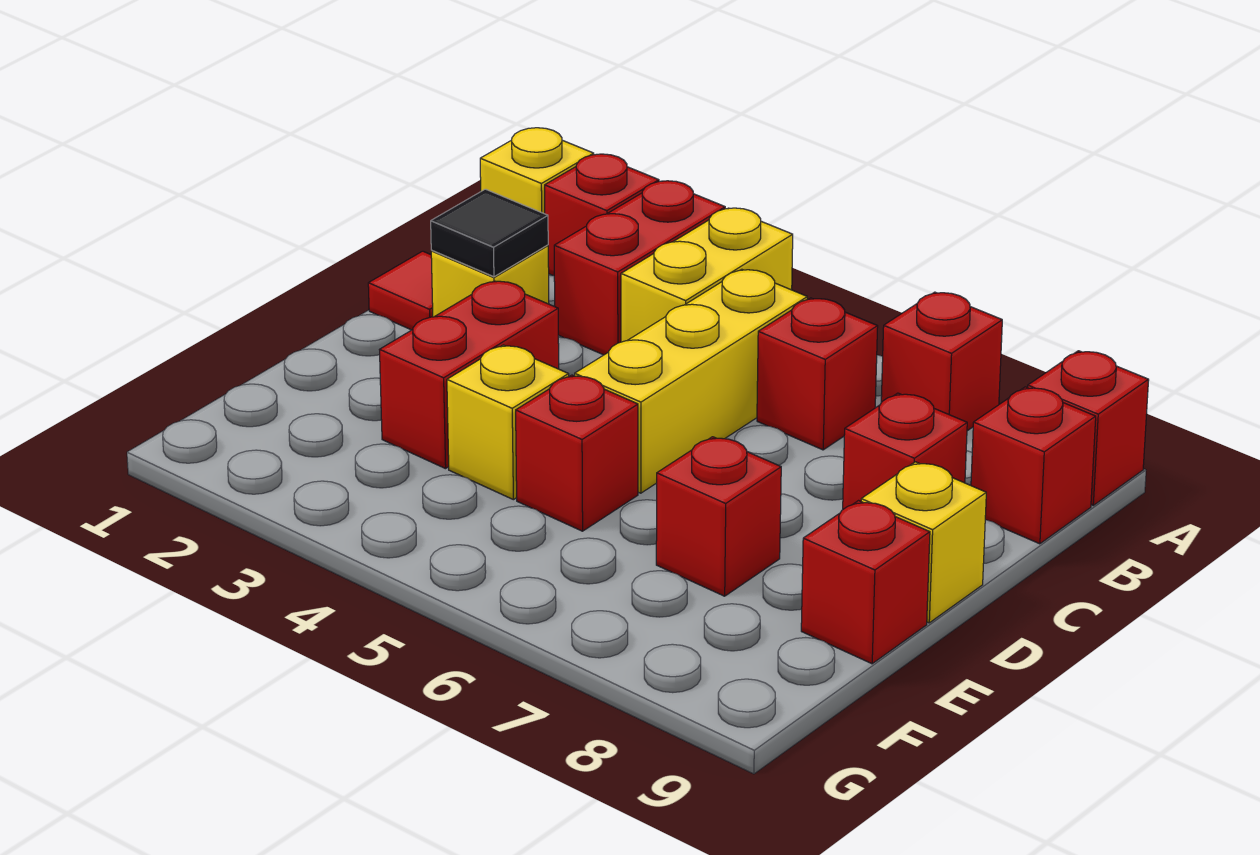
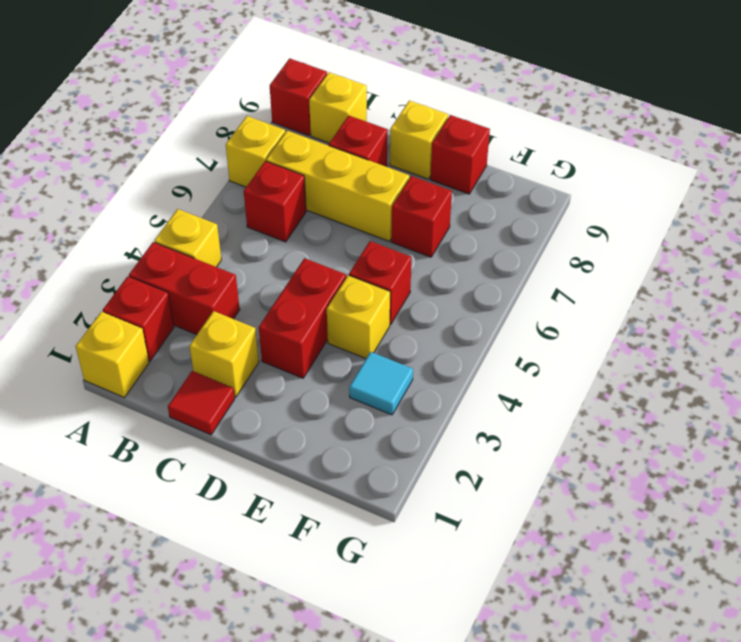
yellow 1x2 brick [621,208,793,342] -> yellow 1x1 brick [154,209,221,267]
red 1x1 brick [881,292,1002,431] -> yellow 1x1 brick [226,116,285,187]
yellow 1x3 brick [575,269,807,493] -> yellow 1x3 brick moved to [266,130,409,241]
red 1x1 brick [971,387,1096,544] -> yellow 1x1 brick [309,72,367,143]
black 1x1 tile [431,189,548,277] -> none
red 1x2 brick [379,281,559,469] -> red 1x2 brick turned to [259,258,346,378]
none -> cyan 1x1 tile [349,352,413,415]

